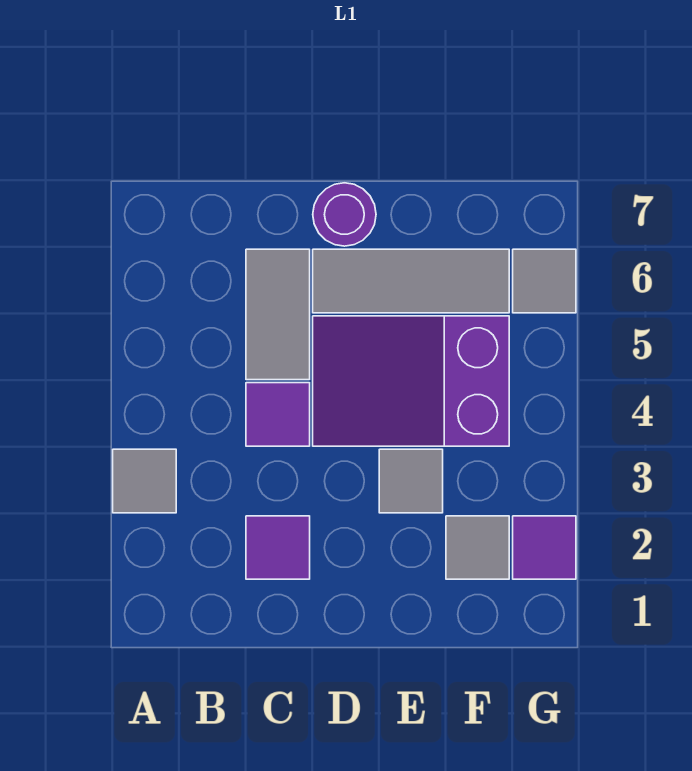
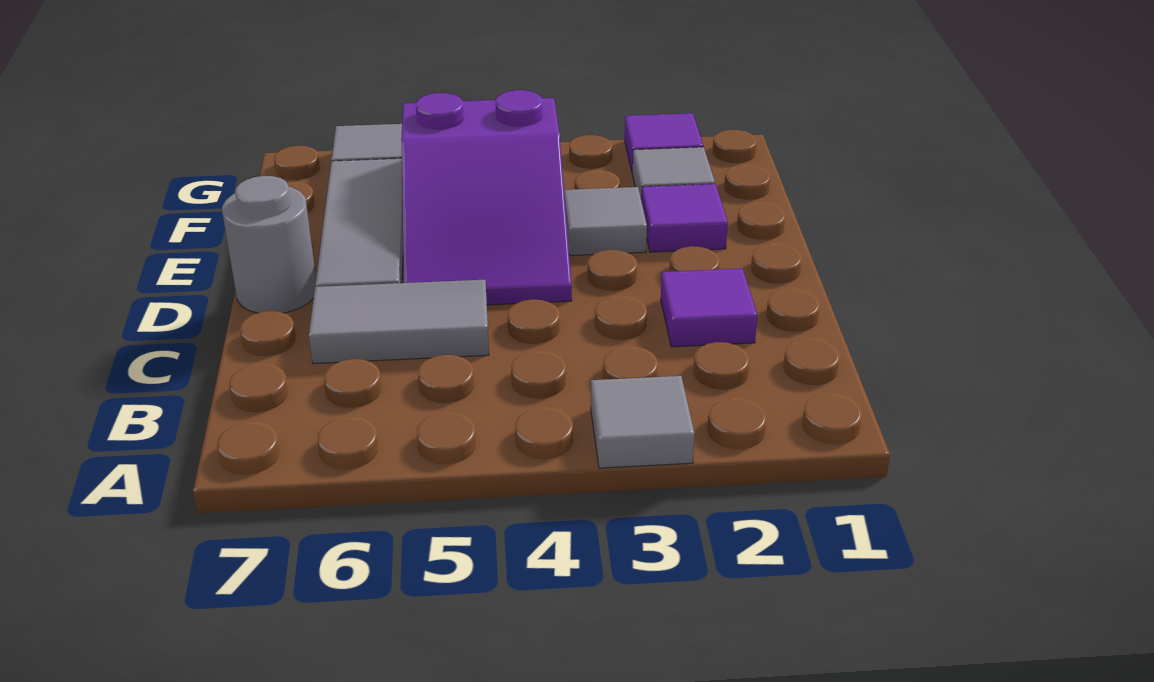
purple 1x1 tile [246,383,310,446] -> purple 1x1 tile moved to [641,184,728,252]
purple 1x1 round brick [313,183,376,246] -> grey 1x1 round brick [222,176,316,313]

